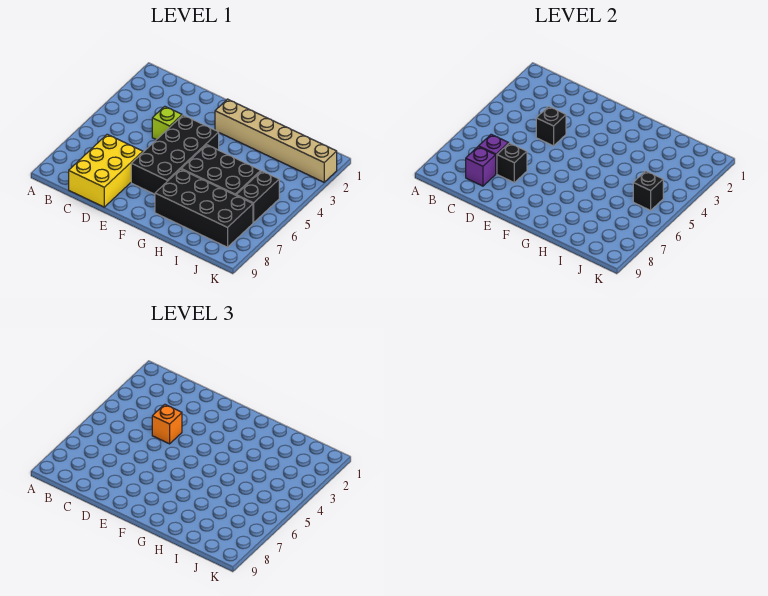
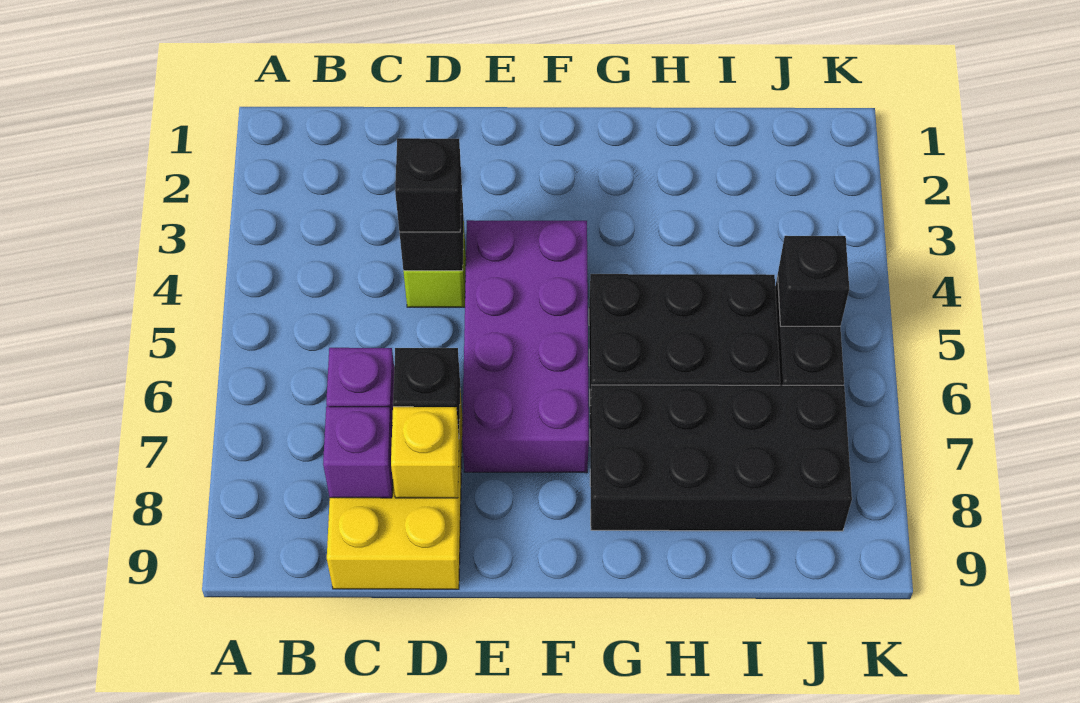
orange 1x1 brick [152,404,182,444] -> black 1x1 brick [395,138,462,232]
none -> yellow 1x1 brick [391,407,459,498]
black 2x4 brick [131,115,219,194] -> purple 2x4 brick [462,220,589,473]
tan 1x6 brick [215,99,337,182] -> none

